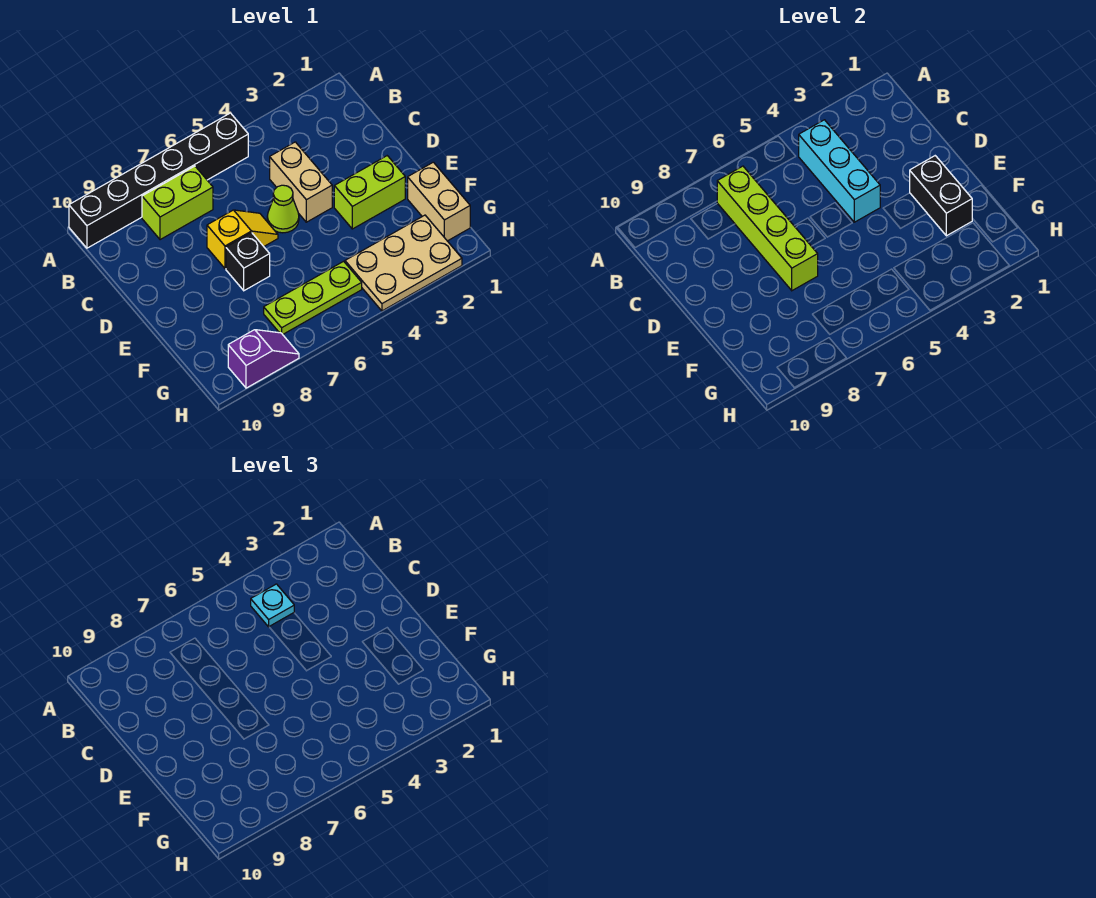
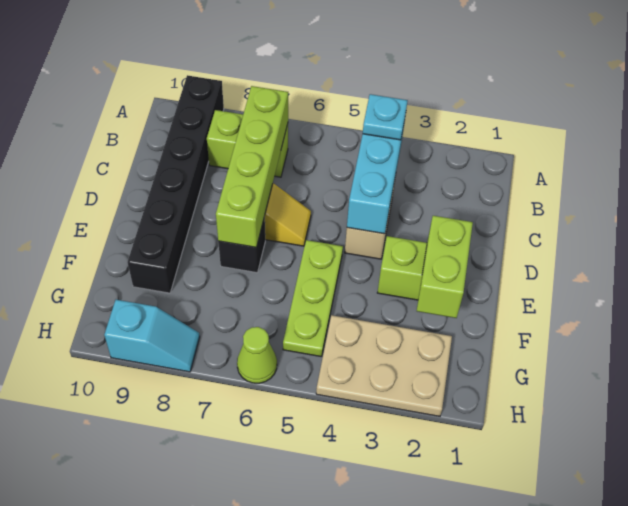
black 1x6 brick [69,113,248,248] -> black 1x6 brick turned to [128,75,224,293]
lime 1x1 cone [267,185,299,233] -> lime 1x1 cone moved to [237,327,277,383]
black 1x2 brick [910,156,972,236] -> lime 1x2 brick [417,216,473,318]
tan 1x2 brick [408,162,470,241] -> none
lime 1x3 plate [264,261,362,334] -> lime 1x3 plate turned to [283,240,343,357]
purple 1x2 slope [228,330,299,388] -> cyan 1x2 slope [104,300,200,372]

